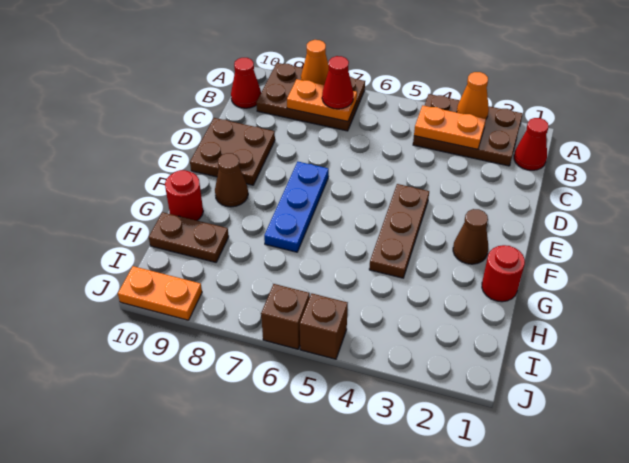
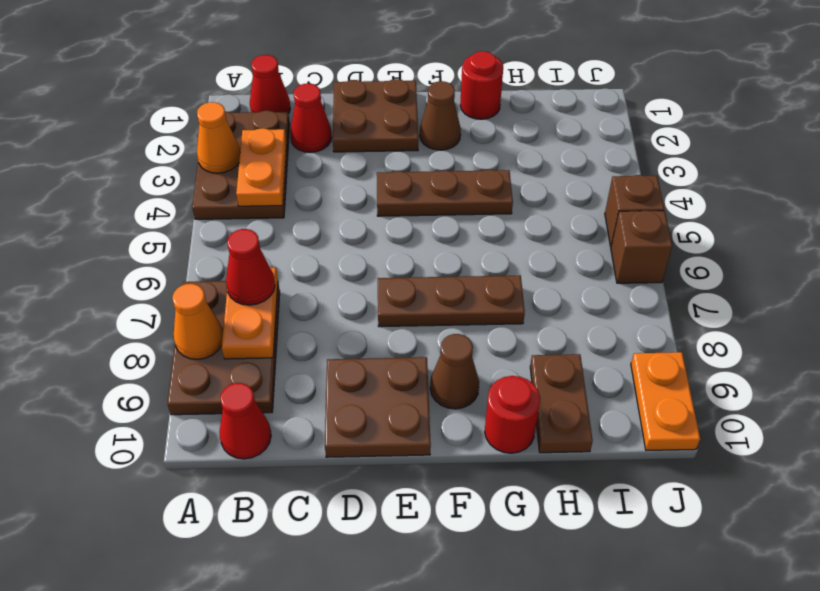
none -> red 1x1 cone [290,84,332,152]
none -> brown 2x2 plate [333,79,418,152]
blue 1x3 plate [264,162,329,252] -> brown 1x3 plate [378,275,525,327]

